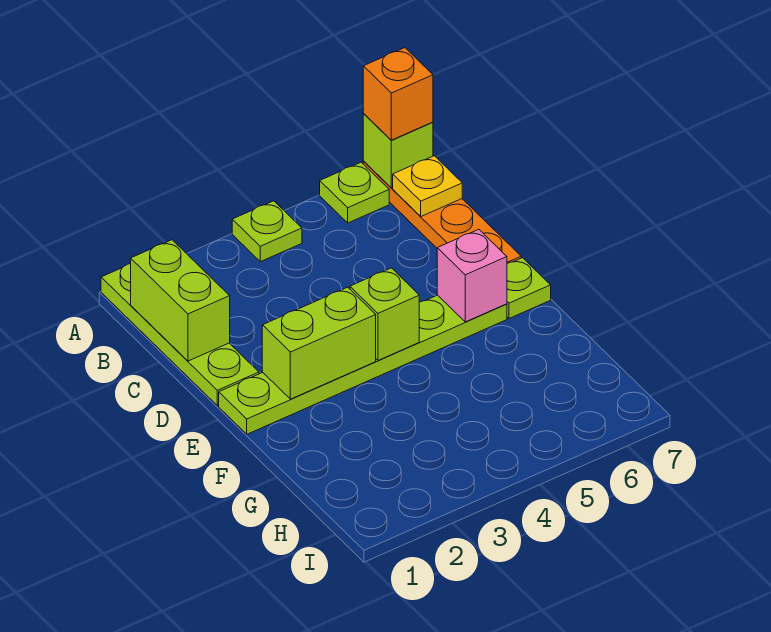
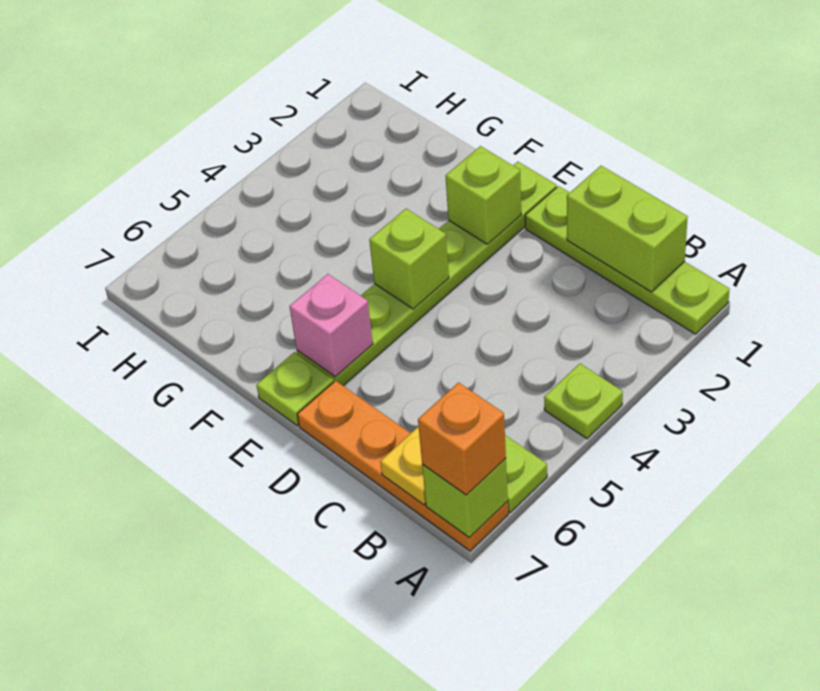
lime 1x2 brick [262,287,376,399] -> lime 1x1 brick [446,146,521,244]

